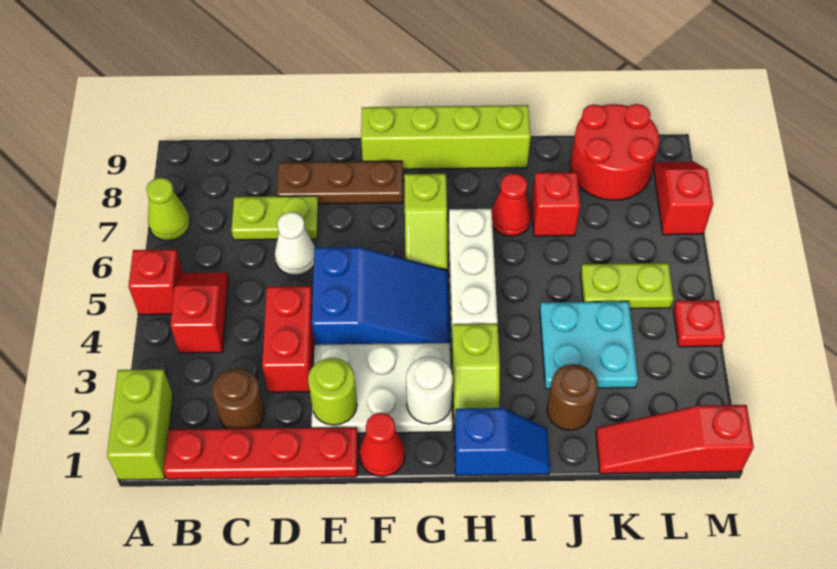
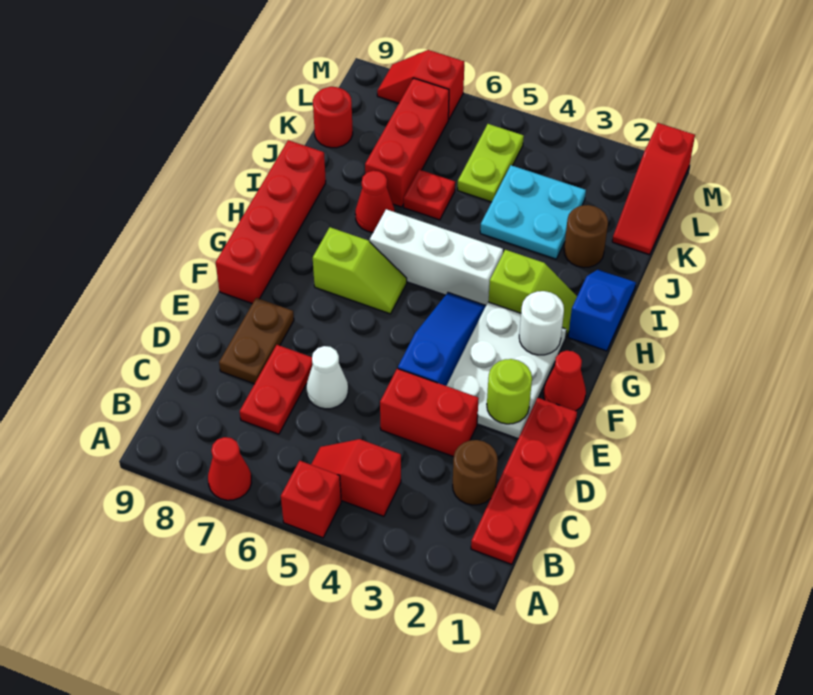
lime 1x2 brick [107,369,173,480] -> none
lime 1x1 cone [146,178,190,241] -> red 1x1 cone [208,437,251,500]
lime 1x2 plate [232,196,319,240] -> red 1x2 plate [240,345,312,434]
brown 1x3 plate [277,161,403,204] -> brown 1x2 plate [219,298,294,384]
blue 2x3 slope [312,247,450,345] -> blue 1x3 slope [398,293,486,386]
lime 1x4 brick [361,105,531,169] -> red 1x4 brick [216,140,326,304]
red 1x1 brick [532,172,580,236] -> red 1x3 brick [365,78,449,207]
red 2x2 round brick [571,104,659,200] -> red 1x1 round brick [313,87,353,148]
red 1x1 plate [673,300,725,347] -> red 1x1 plate moved to [404,170,455,220]

